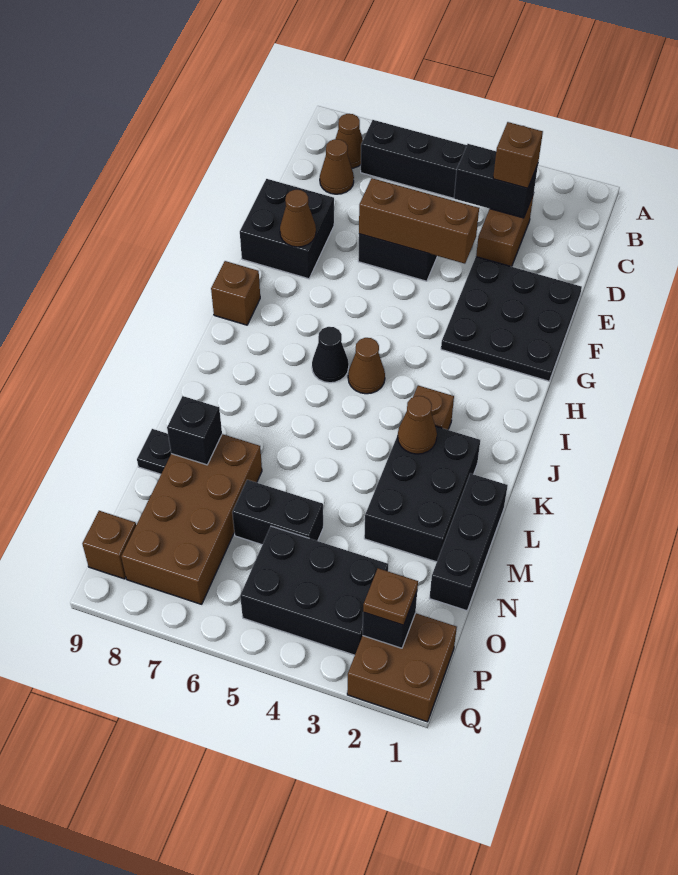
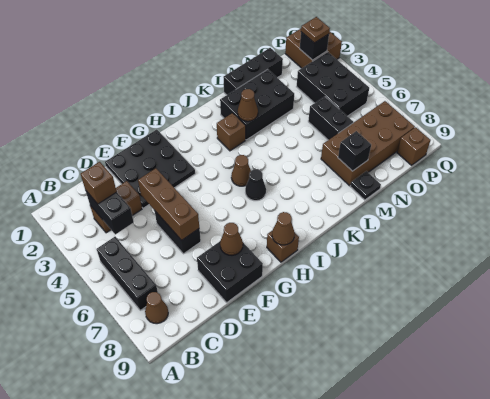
brown 1x1 cone [320,139,354,194] -> brown 1x1 cone moved to [272,212,295,245]

